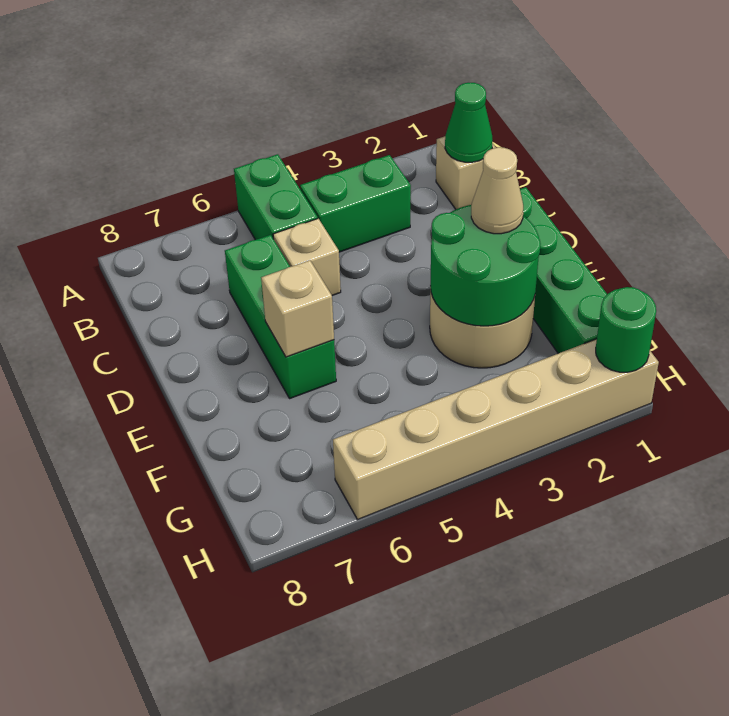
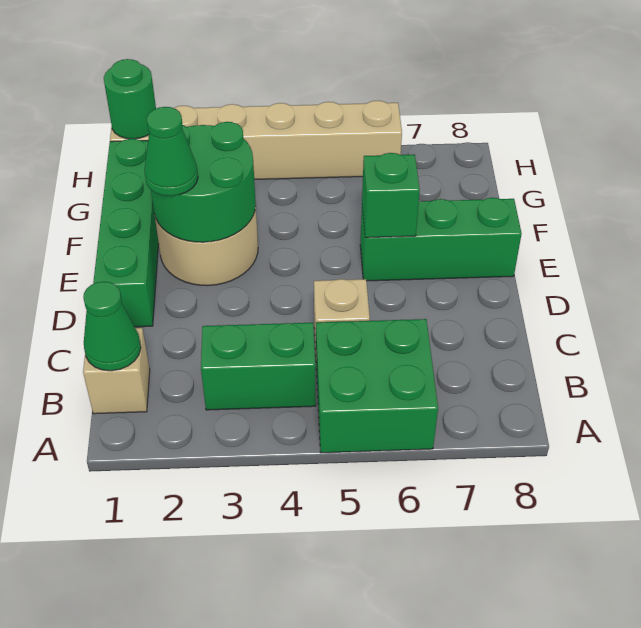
green 1x2 brick [234,154,318,240] -> green 2x2 brick [316,319,438,453]
green 1x3 brick [225,235,336,399] -> green 1x3 brick turned to [360,198,522,281]
tan 1x1 cone [471,147,523,234] -> green 1x1 cone [144,107,198,196]
tan 1x1 brick [261,260,334,357] -> green 1x1 brick [362,153,420,238]

